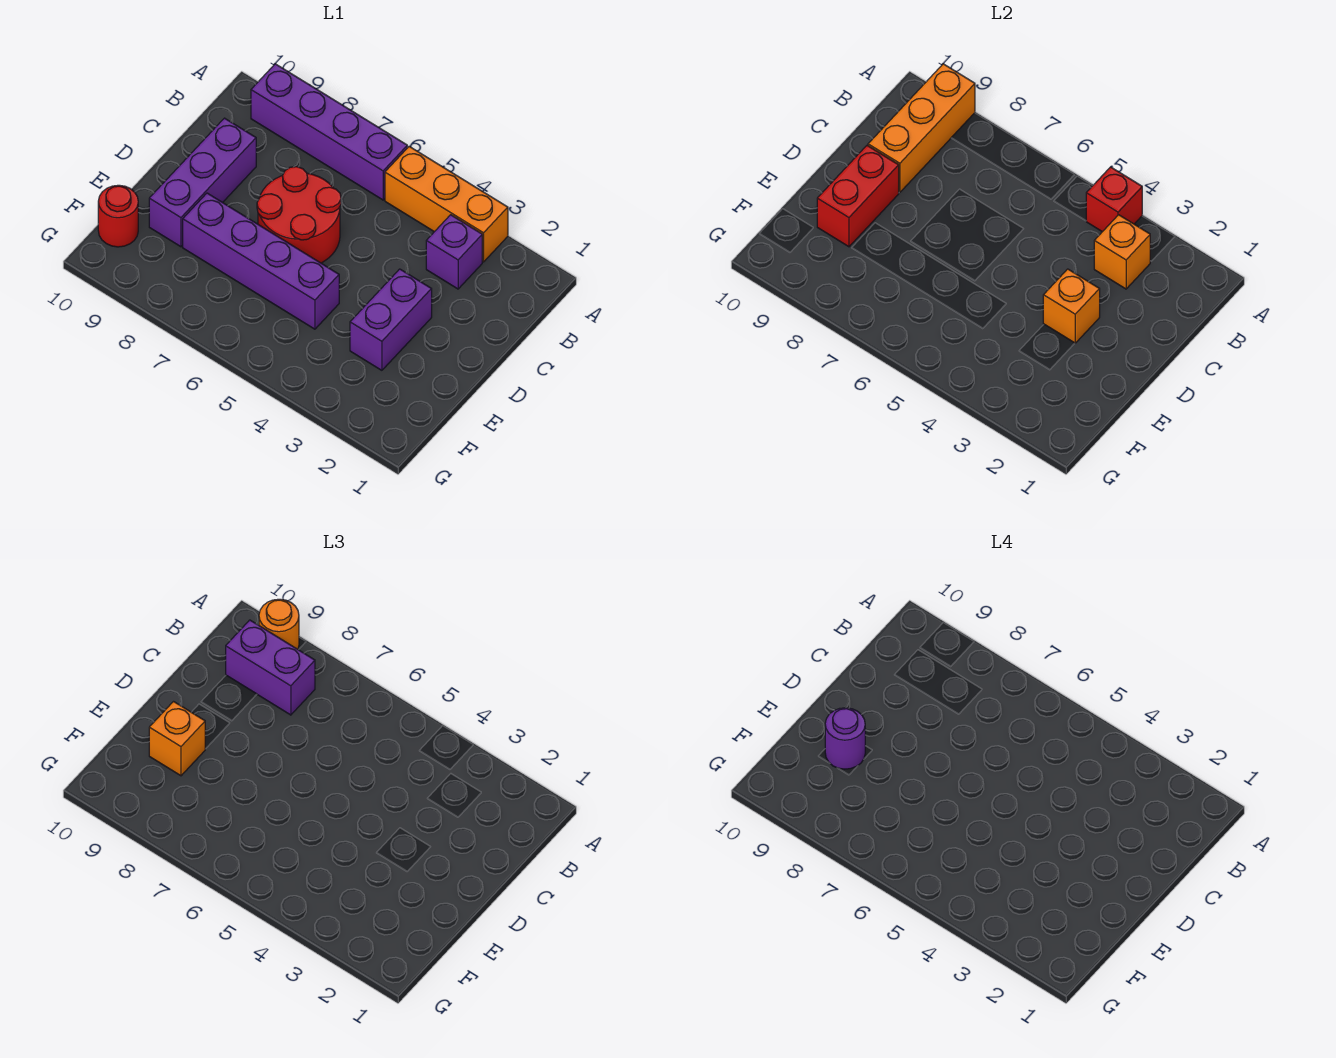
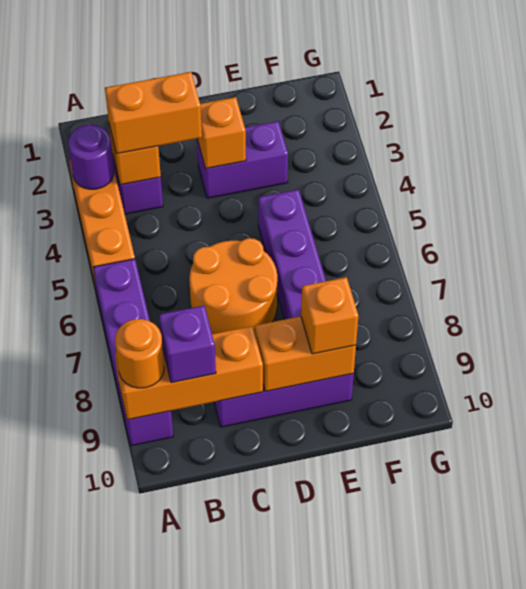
red 1x1 brick [1086,167,1142,232] -> none
none -> orange 1x2 brick [105,72,202,154]
purple 1x2 brick [226,620,315,715] -> purple 1x1 brick [159,306,216,383]
red 2x2 round brick [257,167,341,263] -> orange 2x2 round brick [189,238,277,334]
red 1x2 brick [817,146,899,247] -> orange 1x2 brick [255,316,356,391]
purple 1x1 round brick [825,708,865,769] -> purple 1x1 round brick moved to [68,125,114,189]
red 1x1 round brick [98,185,138,247] -> none

